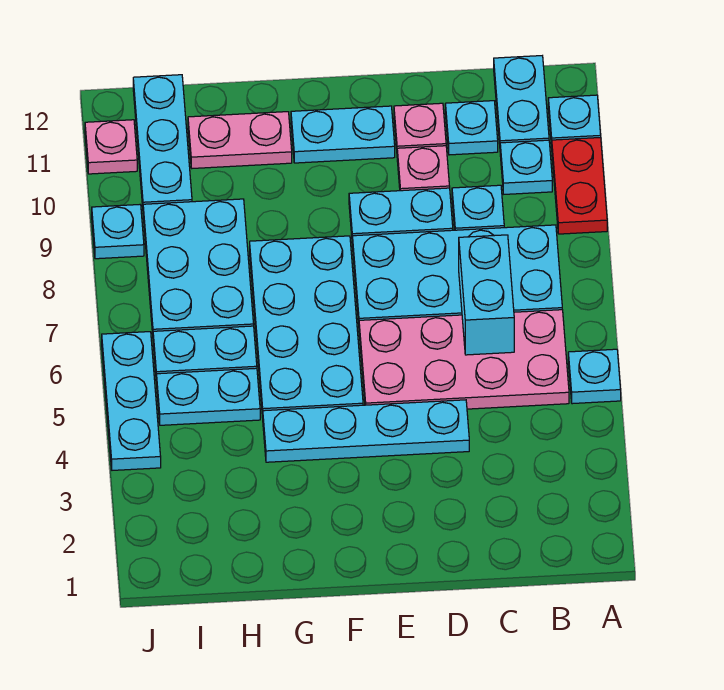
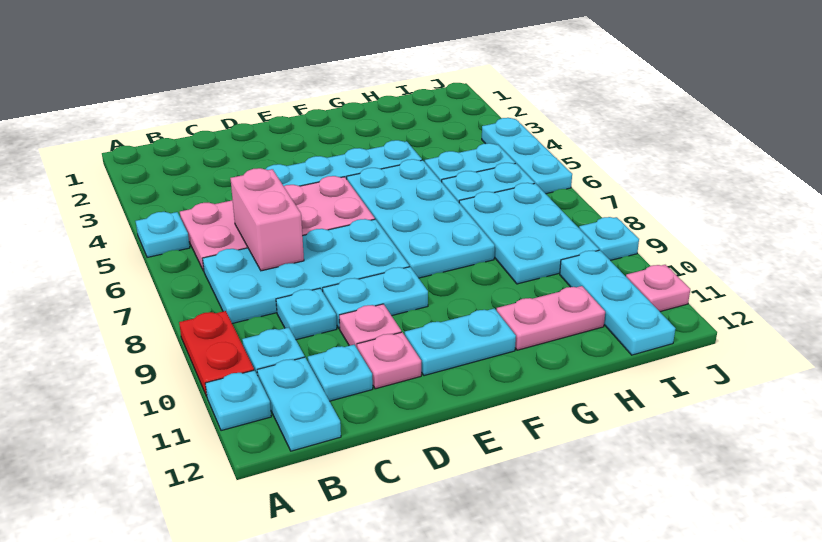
cyan 1x2 brick [459,235,514,355] -> pink 1x2 brick [230,168,304,271]

